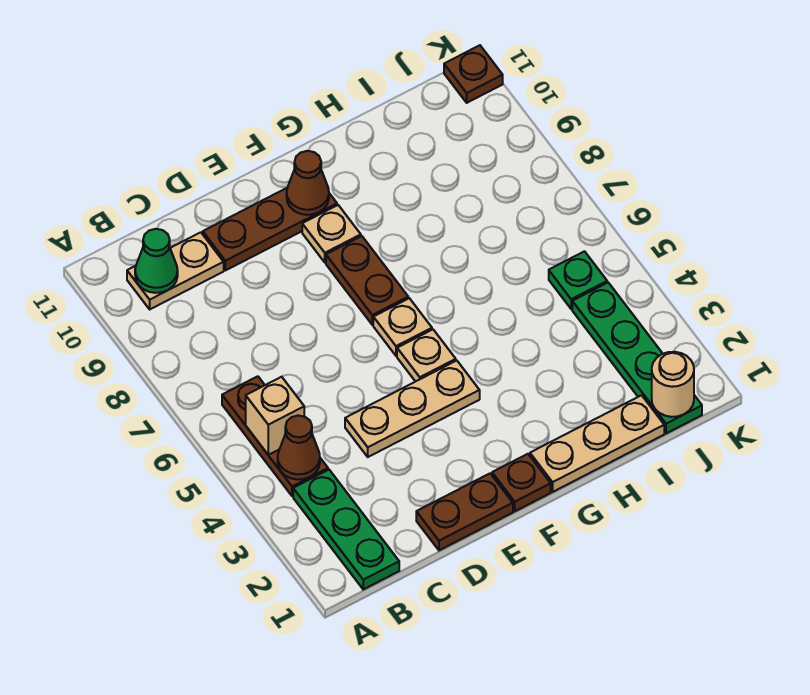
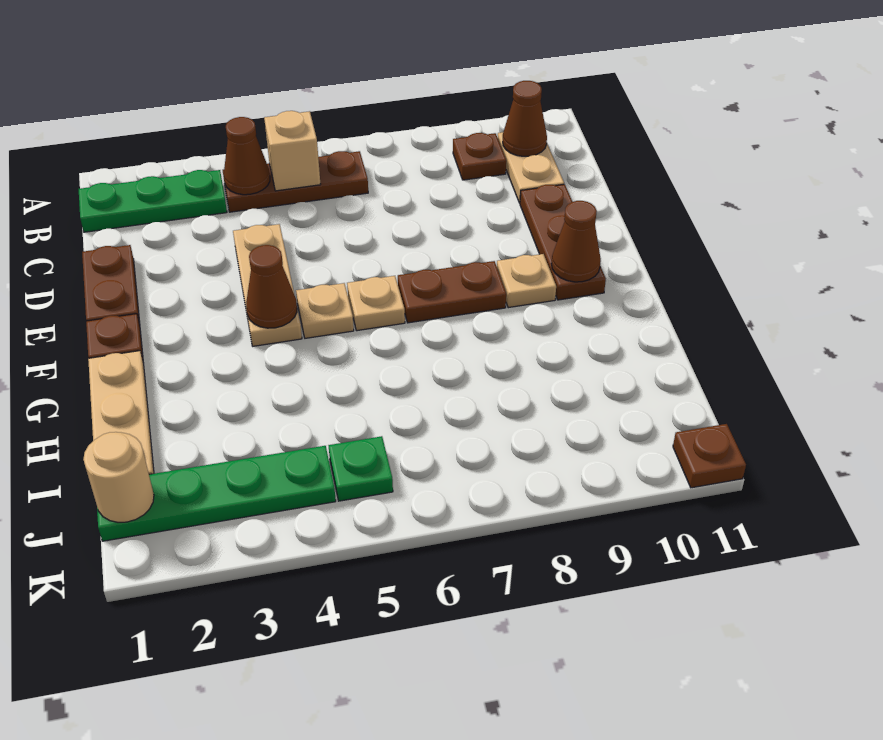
none -> brown 1x1 plate [453,133,506,180]
green 1x1 cone [135,229,178,293] -> brown 1x1 cone [503,81,547,156]
none -> brown 1x1 cone [246,245,297,328]

